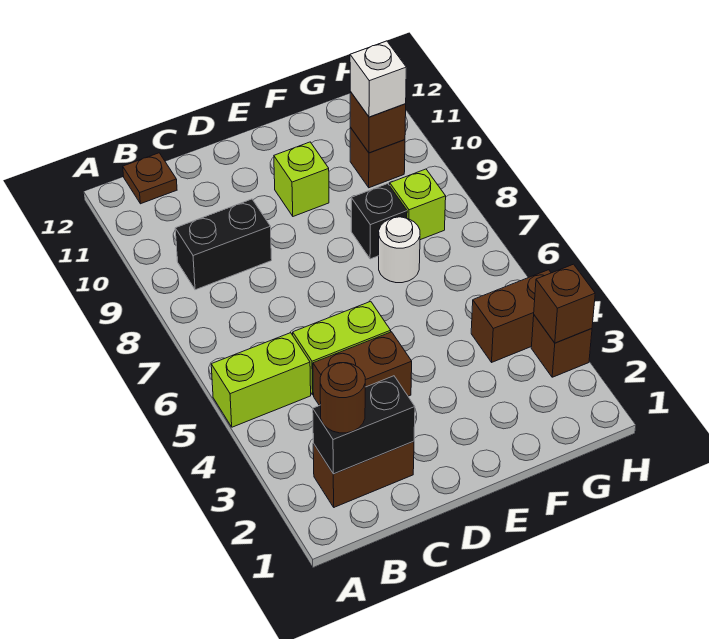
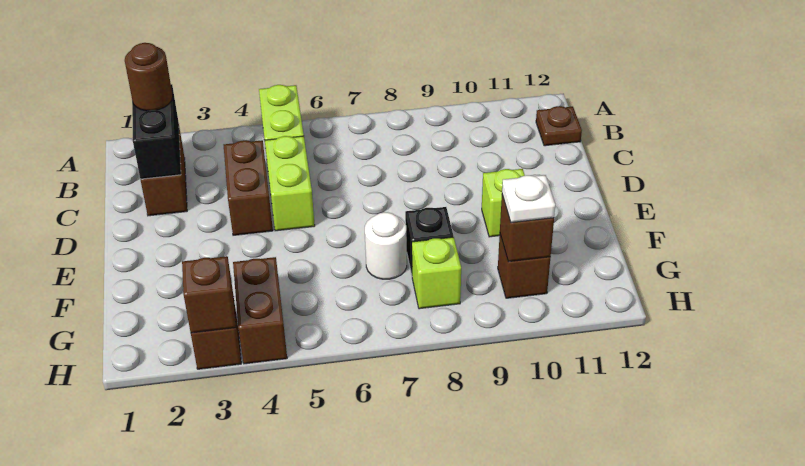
black 1x2 brick [175,199,272,290] -> none
white 1x1 brick [350,41,406,117] -> white 1x1 plate [502,175,555,223]

